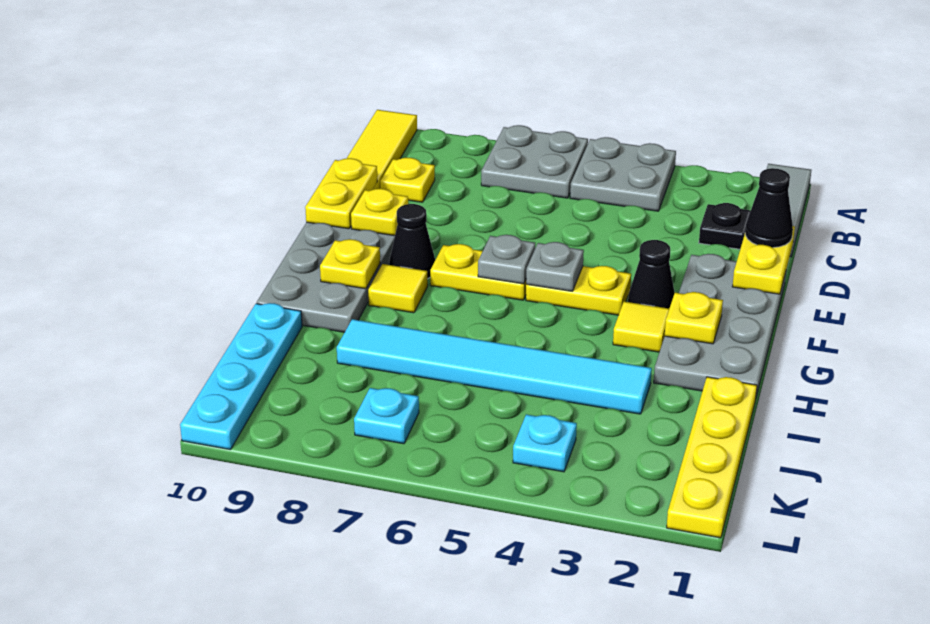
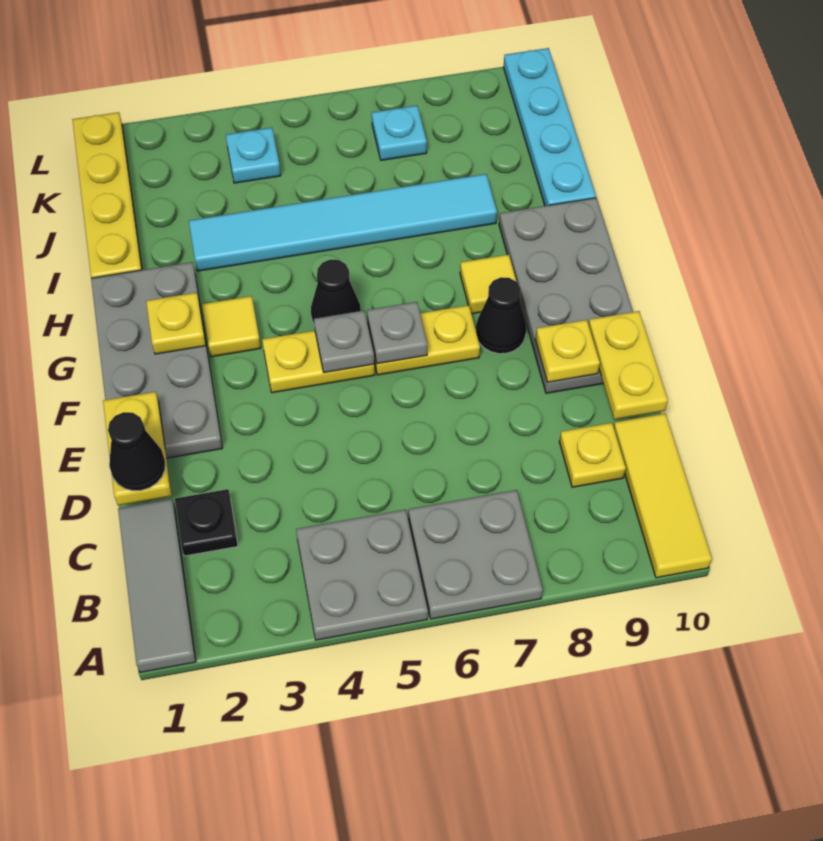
black 1x1 cone [628,240,675,308] -> black 1x1 cone moved to [311,260,361,324]
yellow 1x1 plate [320,239,380,289] -> none

